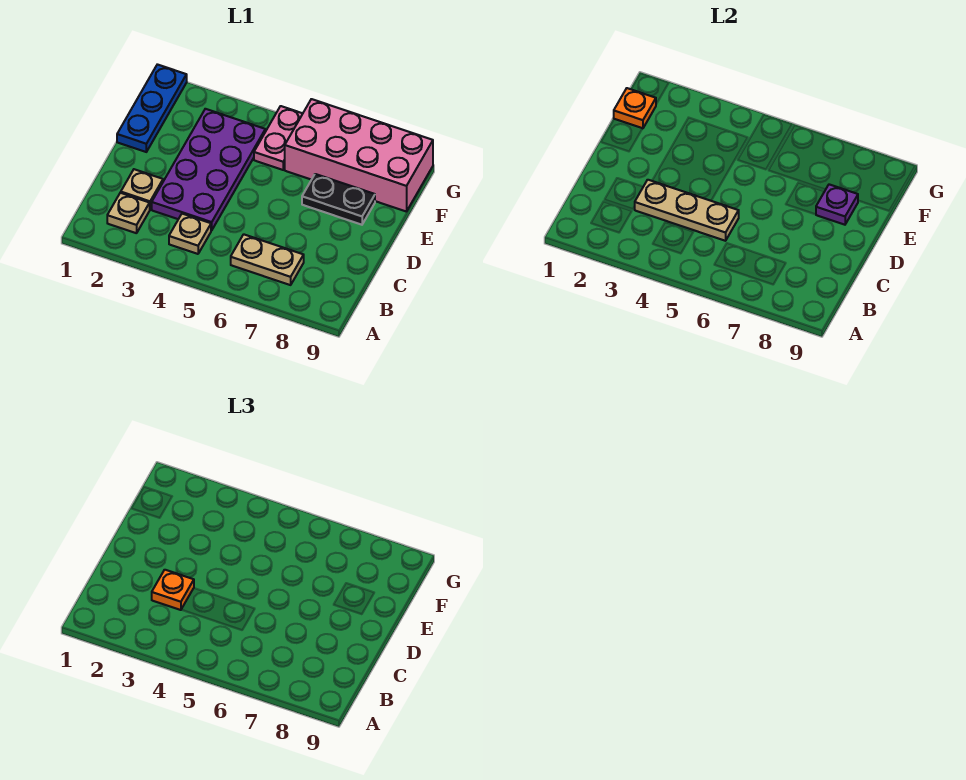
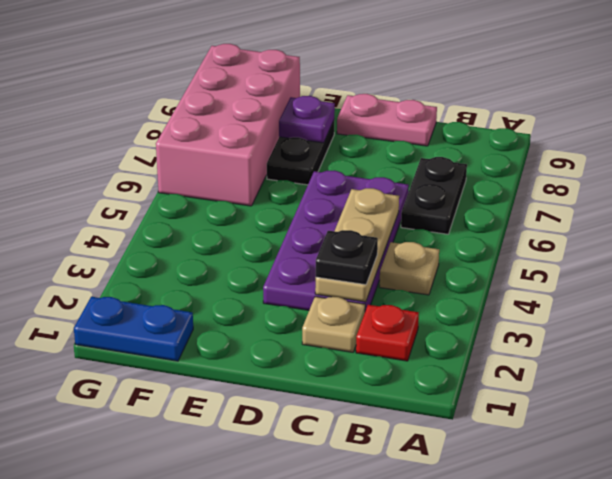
tan 1x1 plate [107,193,150,233] -> red 1x1 plate [356,305,419,361]
tan 1x2 plate [231,234,304,285] -> black 1x2 plate [401,157,467,234]
purple 2x4 plate [152,109,265,230] -> purple 2x4 plate turned to [263,170,409,311]
orange 1x1 plate [152,570,194,610] -> black 1x1 plate [316,230,378,285]
blue 1x3 plate [117,64,187,152] -> blue 1x2 plate [74,297,193,361]
orange 1x1 plate [614,88,656,129] -> none
pink 1x2 plate [254,106,303,170] -> pink 1x2 plate moved to [337,94,437,146]

